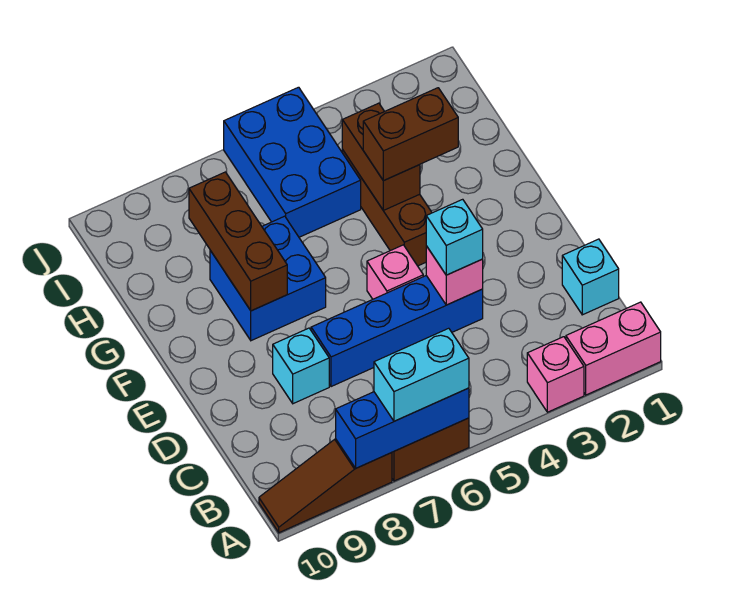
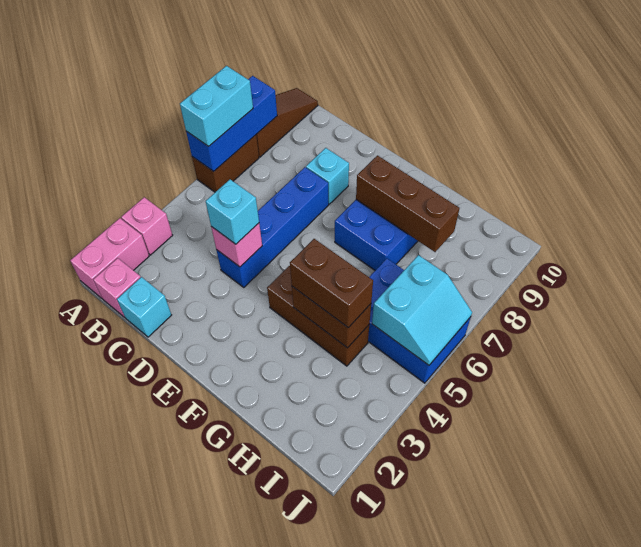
pink 1x1 brick [367,245,423,299] -> pink 1x1 brick moved to [93,258,141,317]
brown 1x2 brick [363,88,458,181] -> brown 1x2 brick turned to [290,239,373,328]
none -> cyan 2x2 slope [372,255,472,365]

